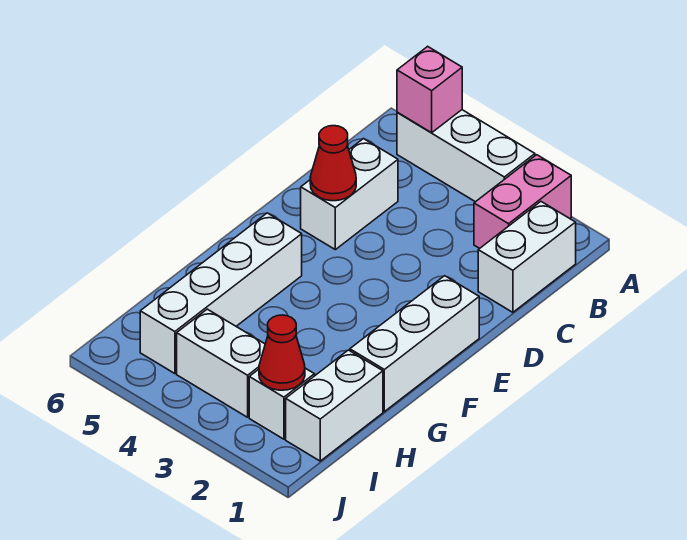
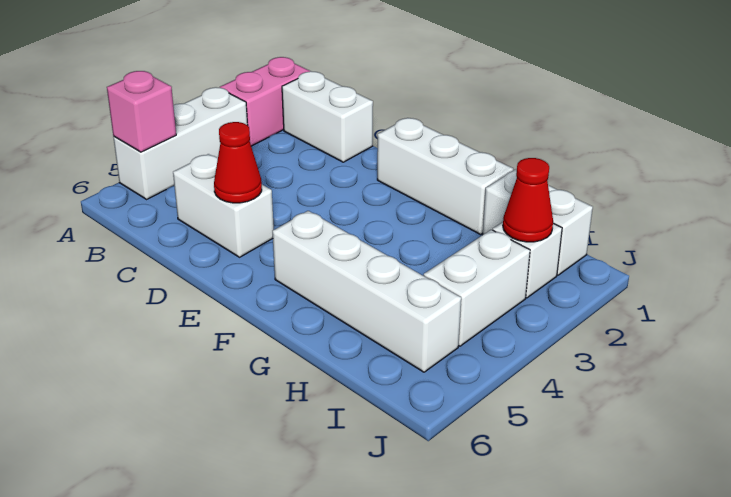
pink 1x2 brick [474,155,571,248] -> pink 1x2 brick turned to [220,57,310,146]

